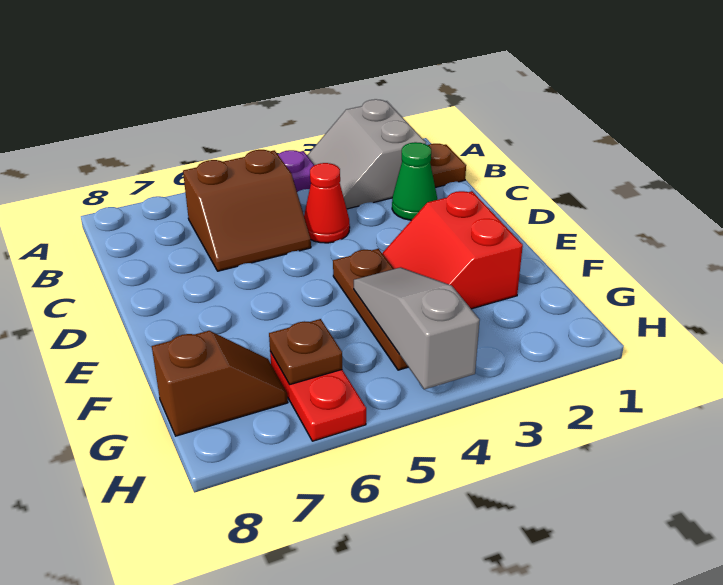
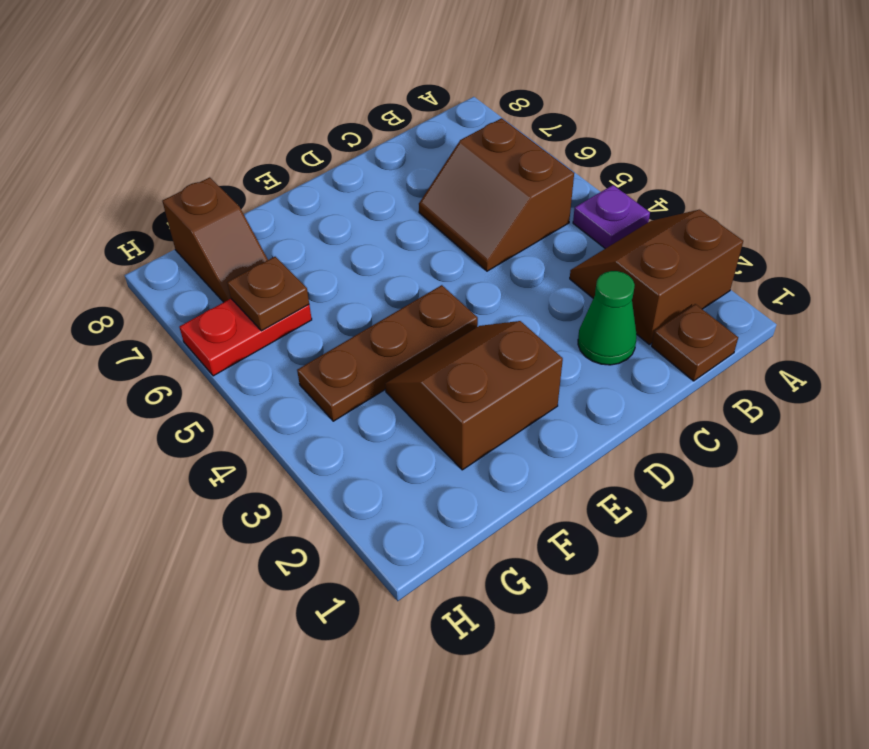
grey 2x2 slope [307,99,426,209] -> brown 2x2 slope [570,210,743,344]
red 1x1 cone [304,163,350,243] -> none
red 2x2 slope [382,191,523,309] -> brown 2x2 slope [385,321,563,470]
grey 1x3 slope [354,267,480,389] -> none

